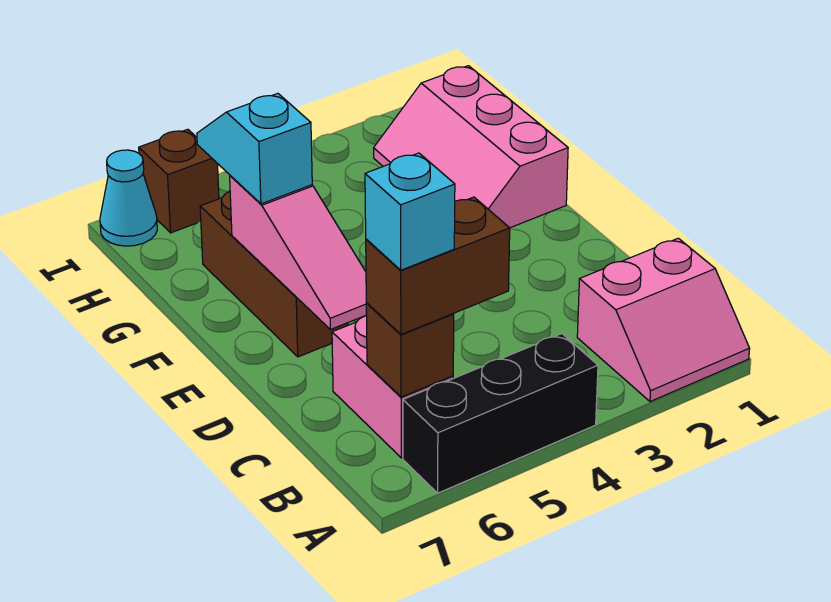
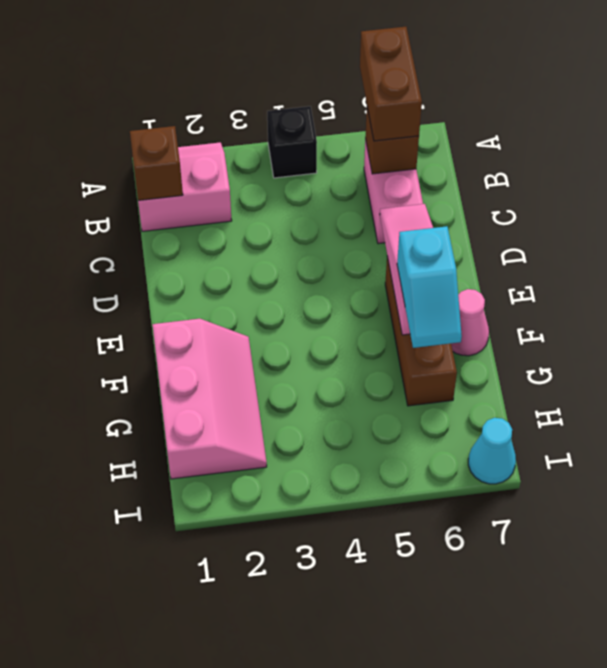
black 1x3 brick [403,334,598,493] -> black 1x1 brick [267,106,317,178]
brown 1x2 brick [366,197,510,335] -> brown 1x2 brick turned to [360,27,422,141]
cyan 1x1 brick [365,153,455,270] -> none
none -> pink 1x1 cone [451,289,489,356]
brown 1x1 brick [139,129,219,233] -> brown 1x1 brick moved to [130,126,183,200]

